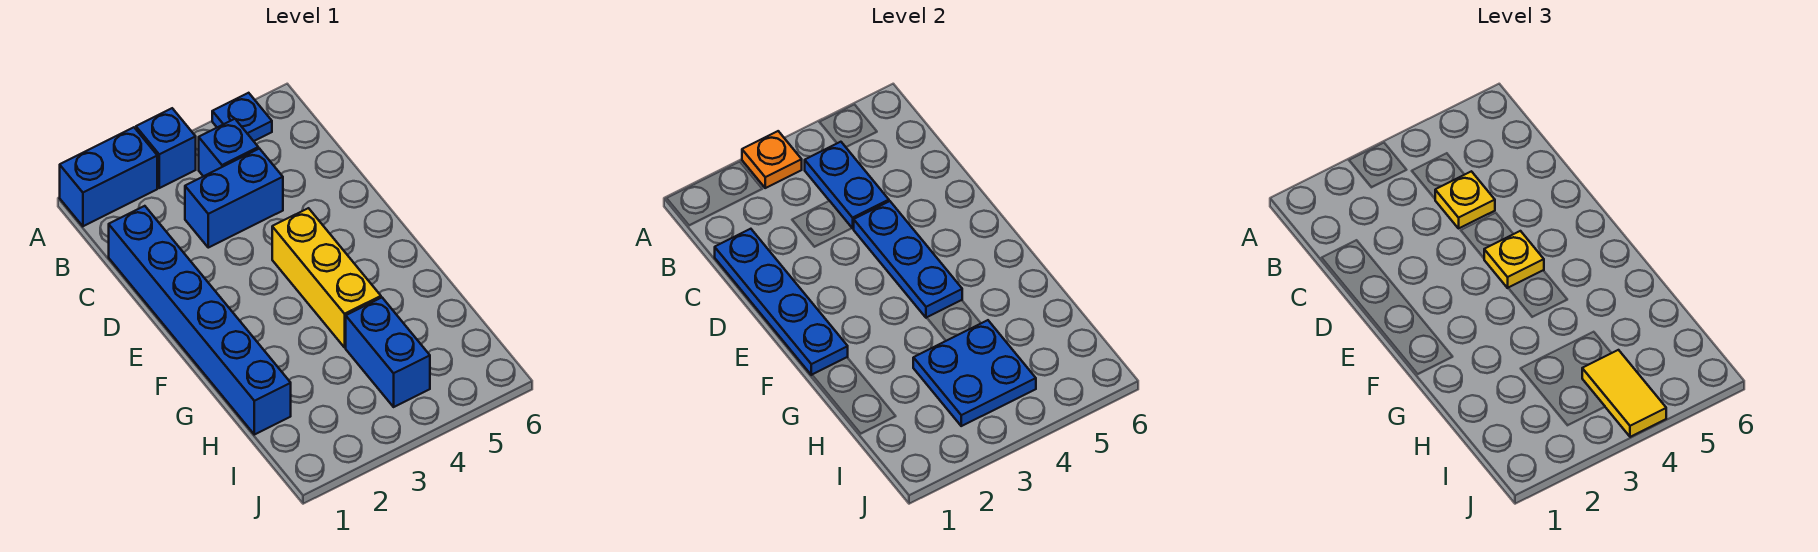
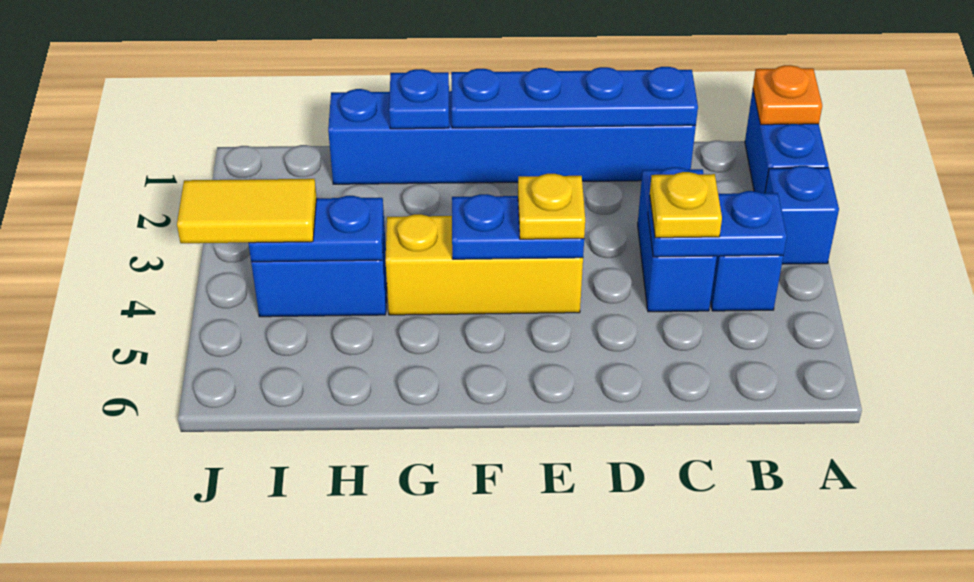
orange 1x1 plate [742,131,802,188] -> orange 1x1 plate moved to [753,65,822,125]
blue 1x1 plate [212,93,272,141] -> blue 1x1 plate moved to [389,69,449,129]
blue 1x3 plate [854,201,962,318] -> blue 1x2 plate [452,194,584,259]
blue 2x2 plate [913,320,1036,426] -> blue 1x2 plate [249,196,384,262]

